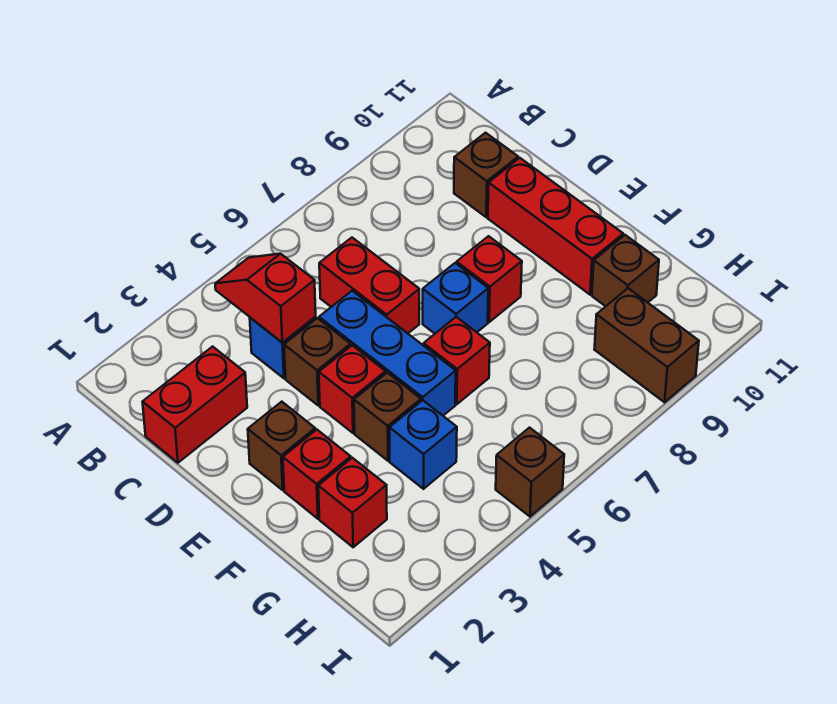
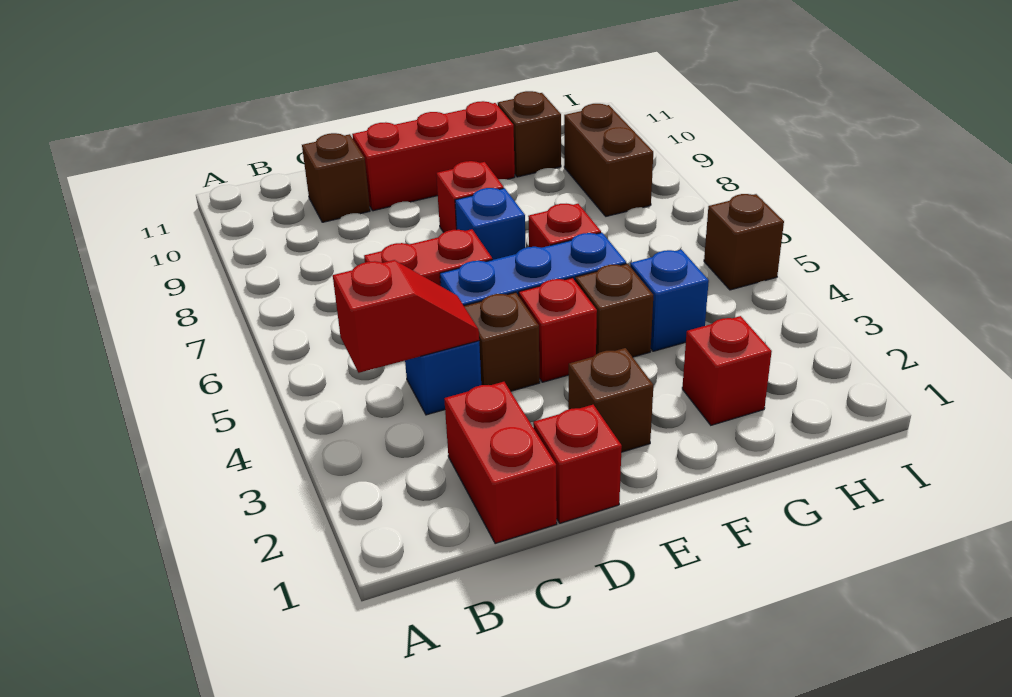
red 1x2 slope [215,254,316,343] -> red 1x2 slope turned to [333,260,479,373]
red 1x1 brick [283,430,351,519] -> red 1x1 brick moved to [533,405,622,523]
brown 1x2 brick [594,288,699,402] -> brown 1x2 brick turned to [564,104,653,216]

